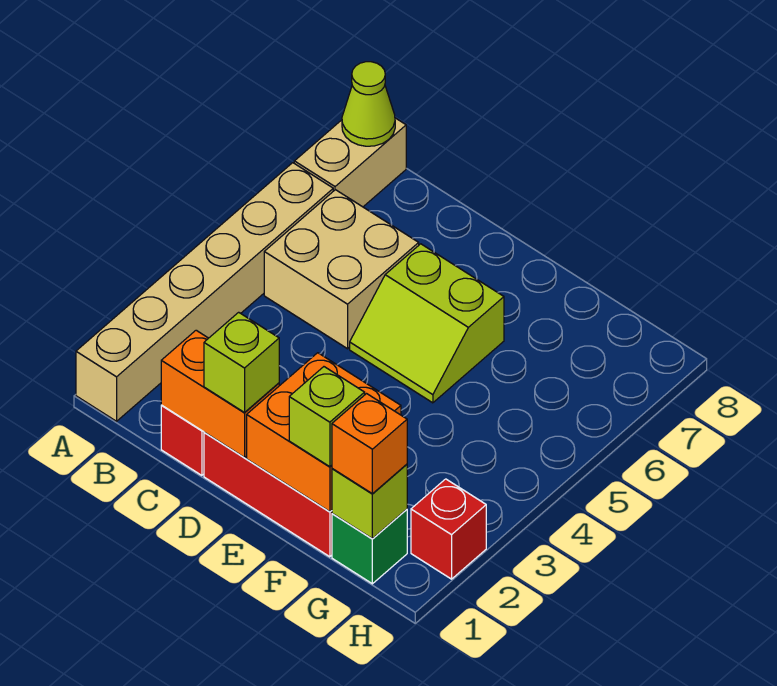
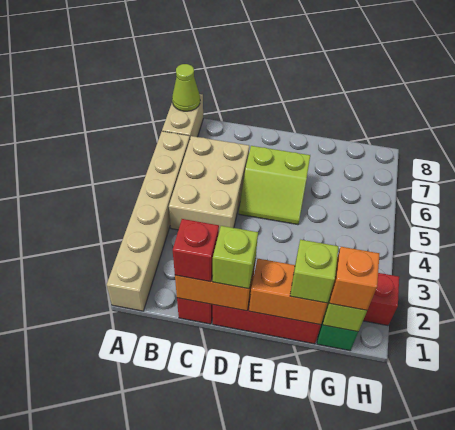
tan 2x2 brick [264,190,419,349] -> tan 2x3 brick [169,136,249,231]
none -> red 1x1 brick [173,219,219,282]
orange 2x2 brick [247,353,401,512] -> orange 1x2 brick [249,259,327,325]

